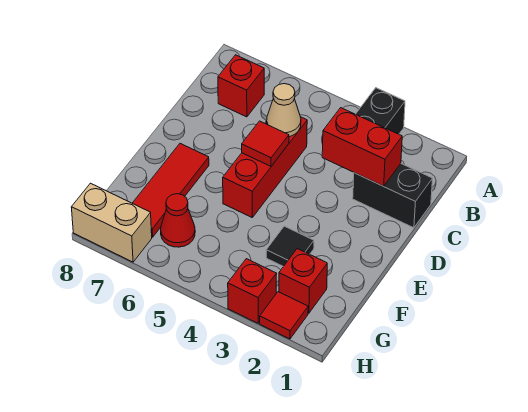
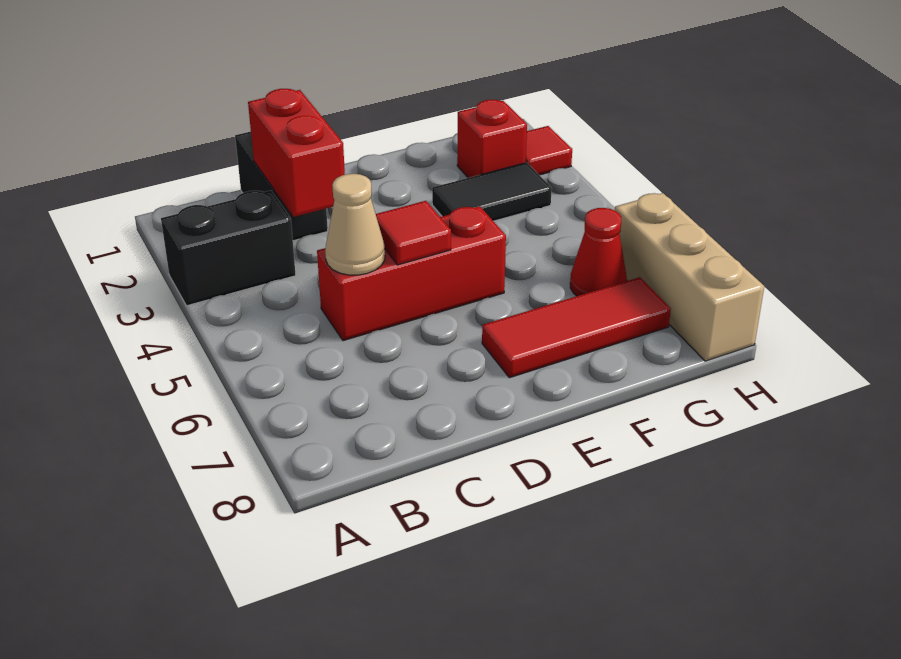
red 1x1 brick [218,55,264,117] -> none
black 1x1 tile [266,226,314,266] -> black 1x2 tile [432,163,552,221]
red 1x1 brick [228,259,277,323] -> none
tan 1x2 brick [71,183,152,262] -> tan 1x3 brick [615,193,764,361]

